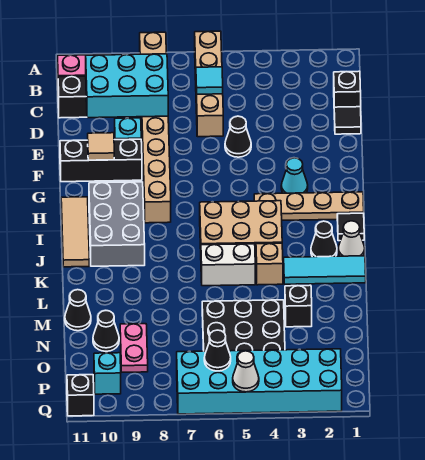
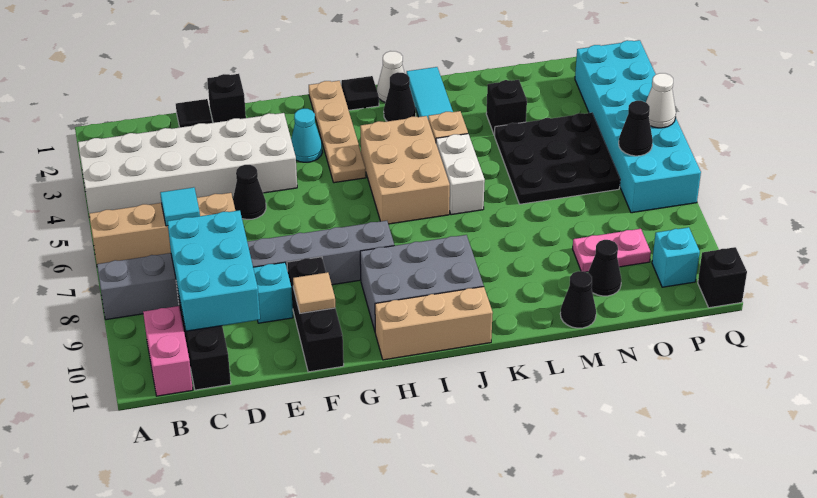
none -> white 2x6 brick [78,113,297,213]
tan 1x8 brick [140,32,171,223] -> grey 1x8 brick [97,221,394,320]
black 1x1 brick [334,71,361,107] -> black 1x1 brick moved to [207,74,246,123]
tan 1x3 tile [61,197,89,267] -> tan 1x3 brick [375,287,493,360]

